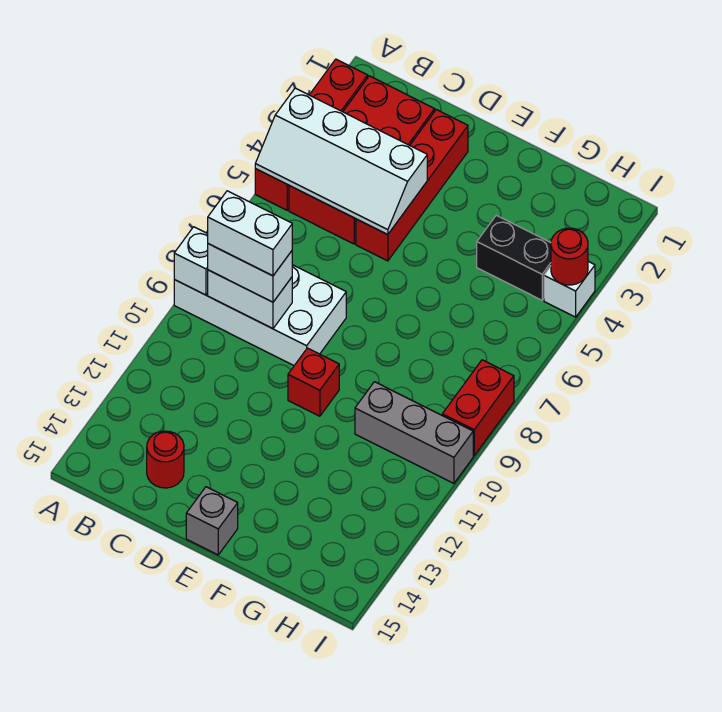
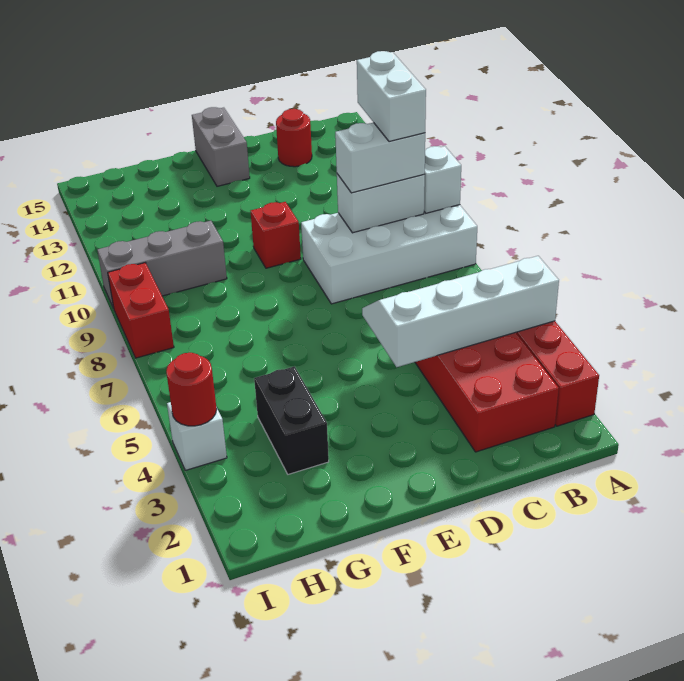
white 1x2 brick [208,191,292,276] -> white 1x2 brick turned to [357,51,426,142]
red 1x4 brick [356,110,468,261] -> none
grey 1x1 brick [186,487,238,555] -> grey 1x2 brick [192,107,250,186]
black 1x2 brick [477,215,551,300] -> black 1x2 brick turned to [254,366,329,474]

